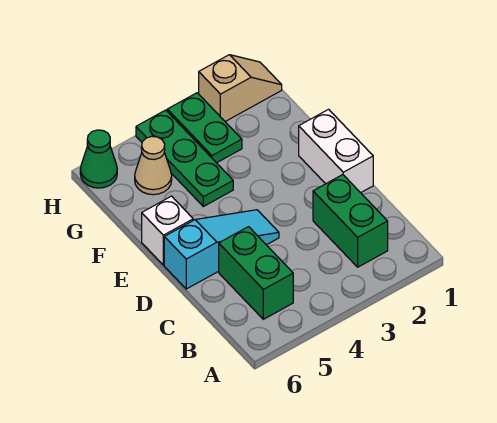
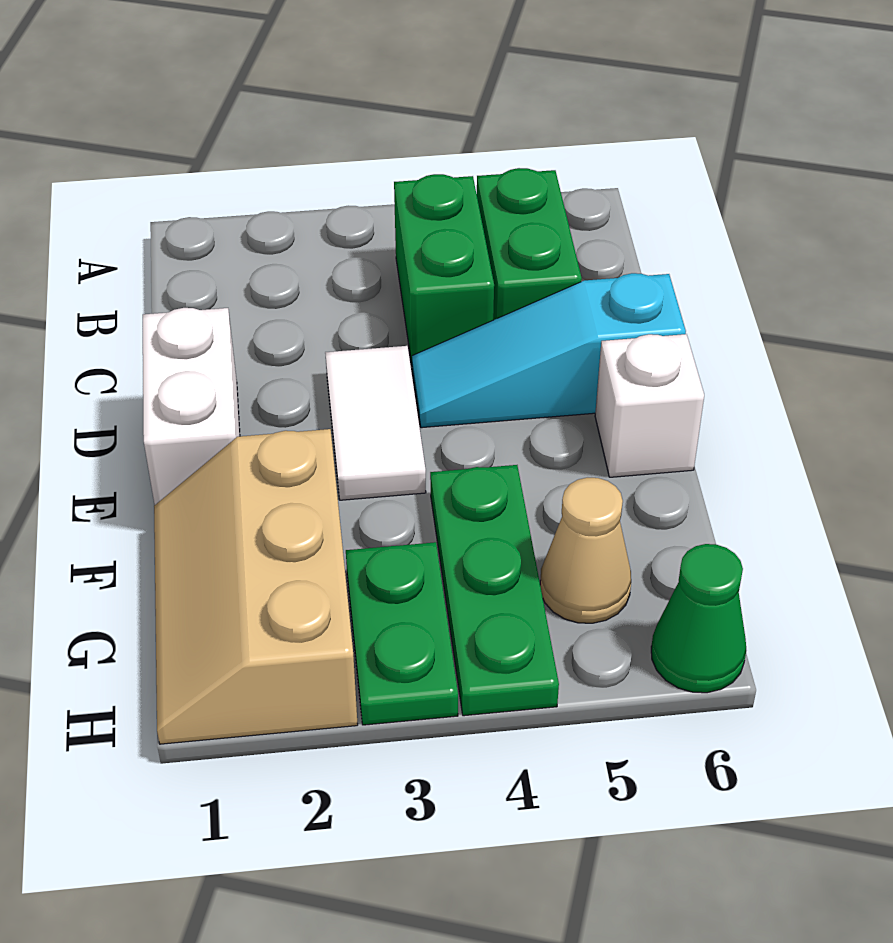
green 1x2 brick [313,175,388,267] -> green 1x2 brick moved to [394,174,494,364]
none -> white 1x2 tile [325,346,426,500]
tan 1x2 slope [199,55,282,121] -> tan 2x3 slope [154,429,358,744]

